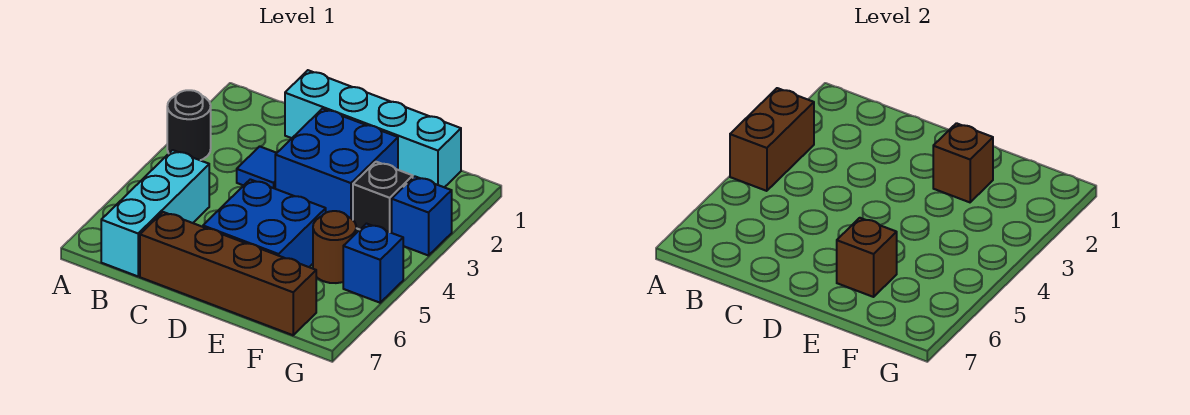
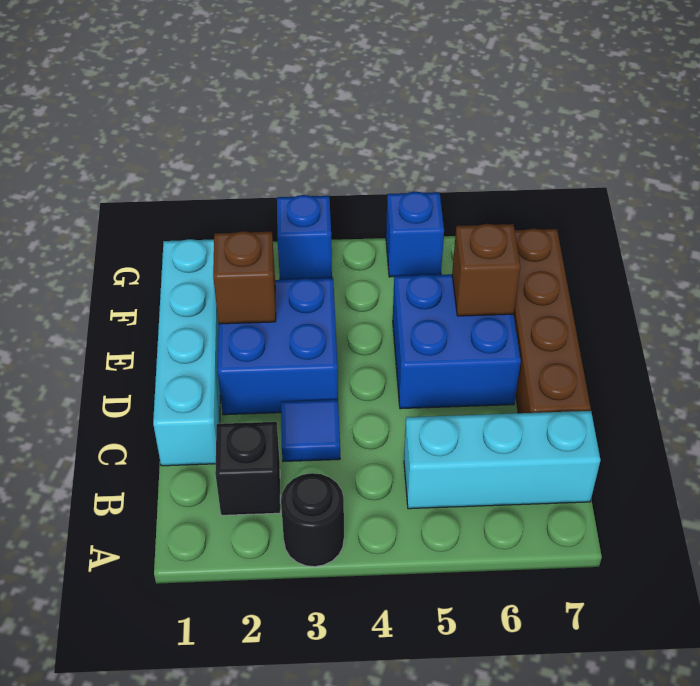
brown 1x2 brick [730,88,814,191] -> none
black 1x1 brick [353,162,413,233] -> black 1x1 brick moved to [215,422,280,515]
brown 1x1 round brick [313,211,356,283] -> none

